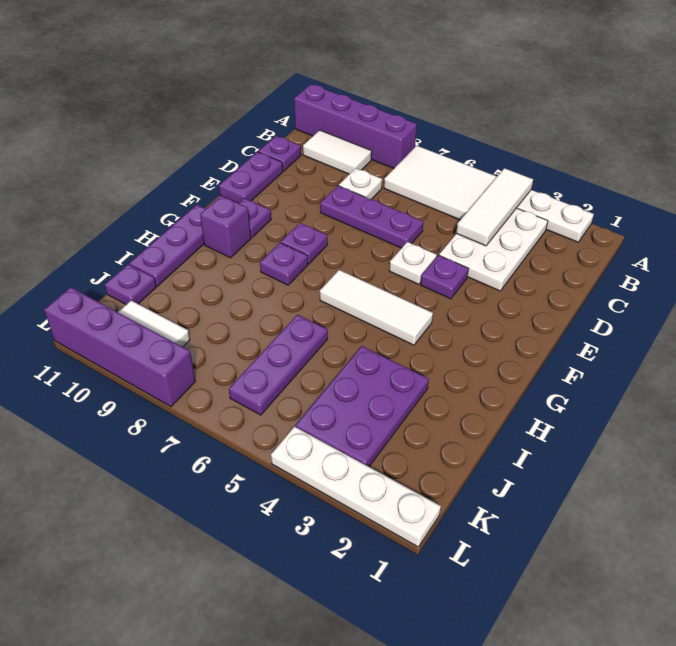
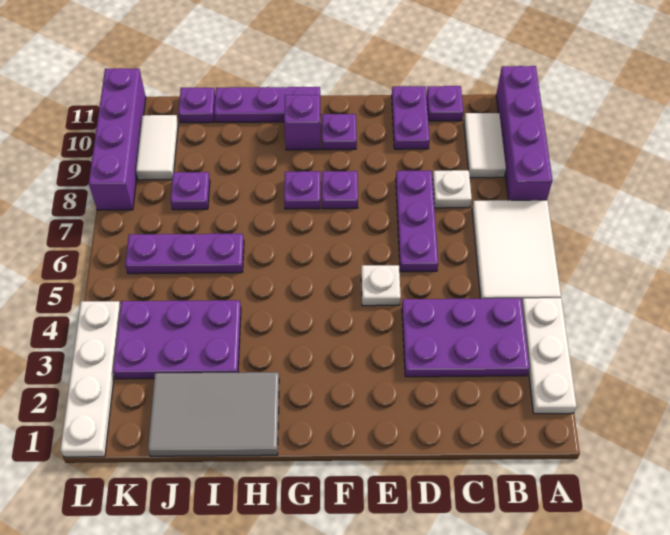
white 1x3 tile [456,168,533,246] -> none
white 2x3 plate [439,208,548,291] -> purple 2x3 plate [402,298,529,377]
purple 1x2 plate [219,152,283,203] -> purple 1x2 plate turned to [392,86,430,149]
purple 1x1 plate [421,255,469,299] -> purple 1x1 plate moved to [170,172,210,210]
white 1x3 tile [320,270,433,345] -> none
none -> grey 2x3 tile [148,372,279,456]

